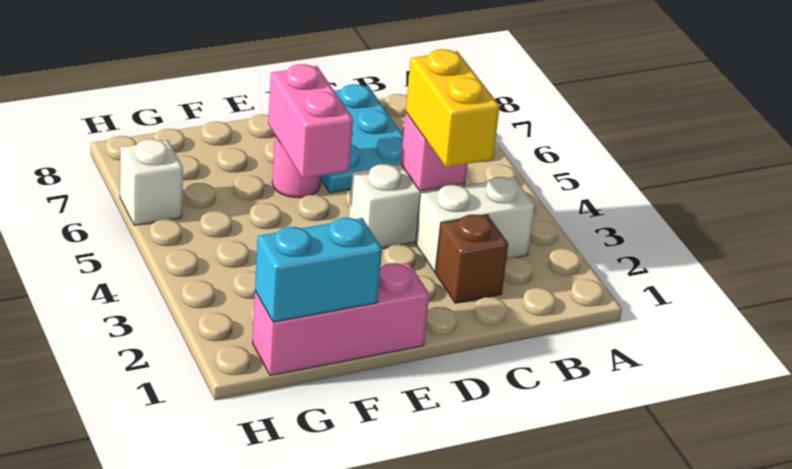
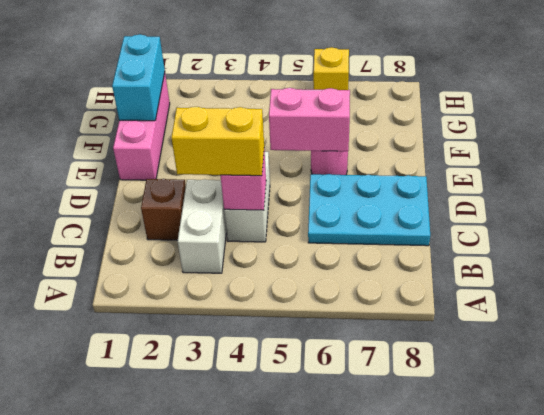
white 1x1 brick [120,139,183,225] -> yellow 1x1 brick [313,47,349,90]

